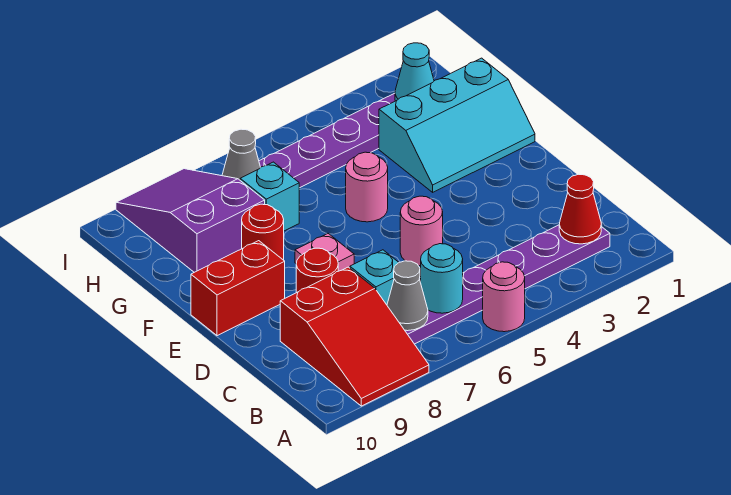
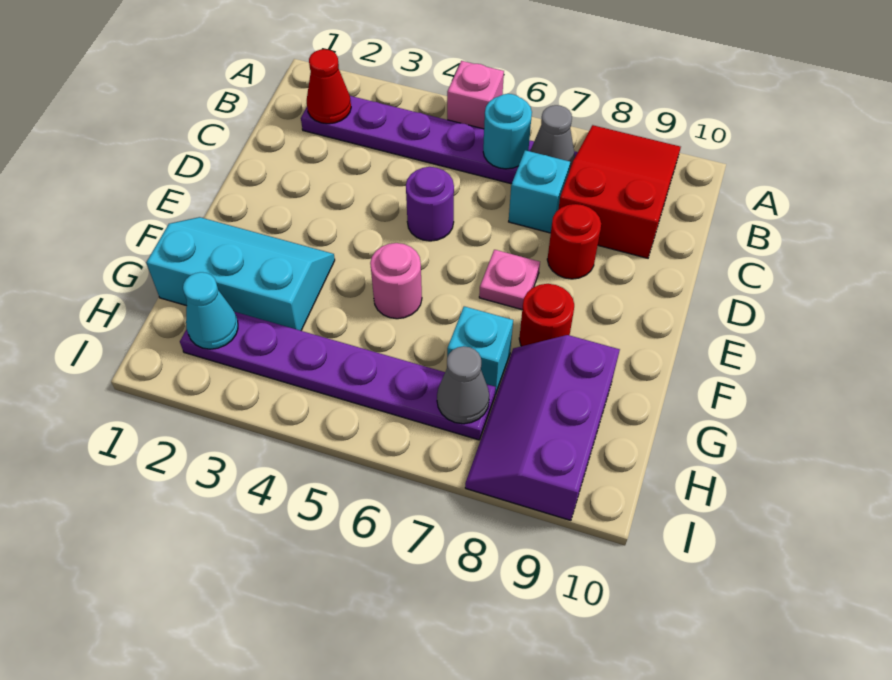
pink 1x1 round brick [483,262,525,332] -> pink 1x1 brick [447,61,504,129]
pink 1x1 round brick [400,196,443,266] -> purple 1x1 round brick [406,167,454,241]
red 1x2 brick [191,241,285,336] -> none
purple 2x3 slope [116,169,265,272] -> purple 2x3 slope turned to [465,335,620,520]

